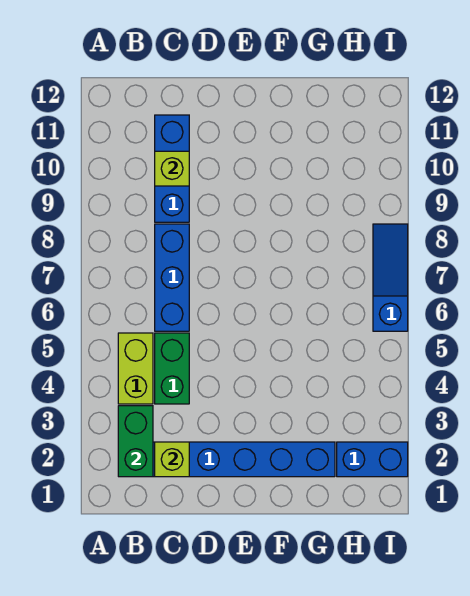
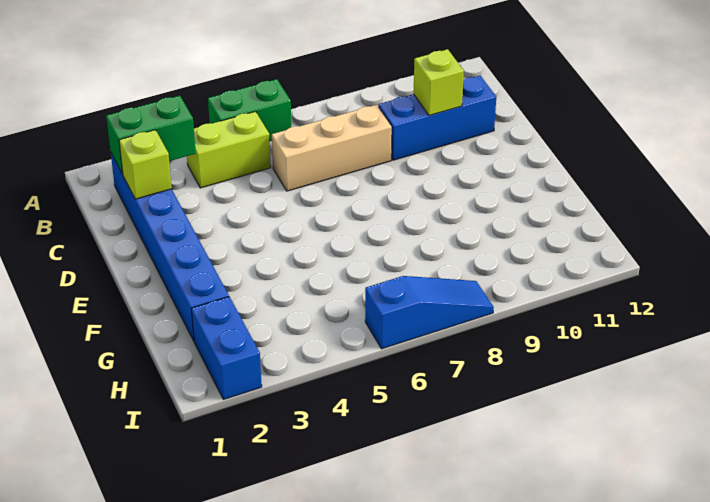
green 1x2 brick [155,333,189,404] -> green 1x2 brick moved to [208,79,291,141]
blue 1x3 brick [155,224,189,331] -> tan 1x3 brick [272,105,392,191]

